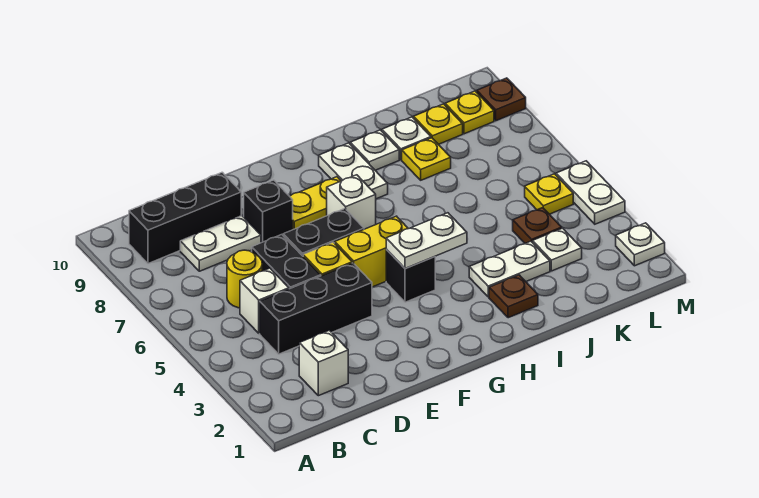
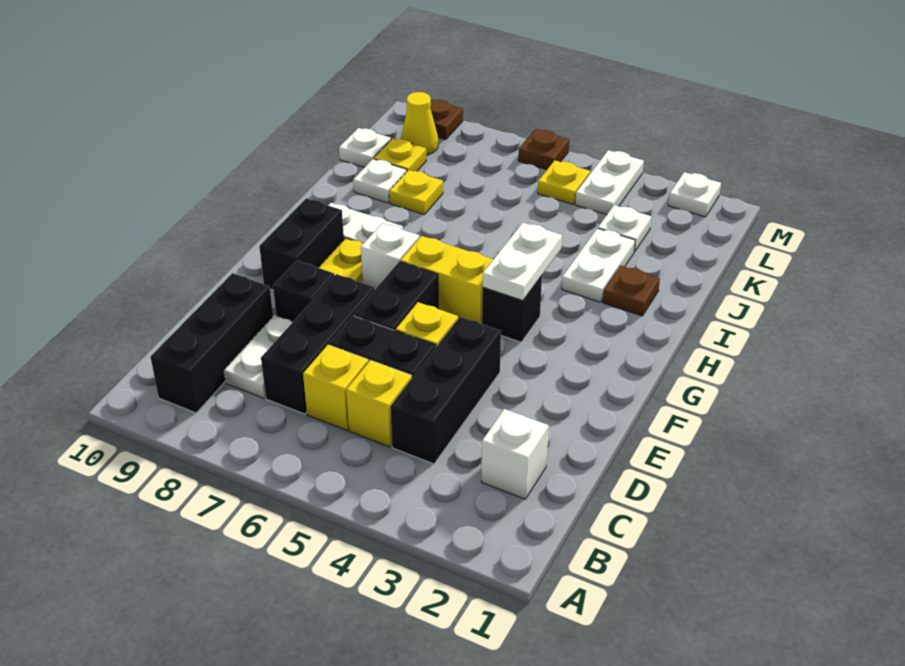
white 1x1 brick [240,268,289,333] -> yellow 1x1 brick [346,360,412,447]
yellow 1x1 round brick [227,250,262,308] -> yellow 1x1 brick [303,345,368,430]
none -> black 1x3 brick [261,274,375,414]
yellow 1x2 brick [335,216,408,287] -> yellow 1x2 brick turned to [400,236,493,324]
none -> black 1x2 brick [259,198,344,290]
white 1x1 plate [350,130,399,170] -> white 1x1 plate moved to [339,128,391,168]
brown 1x1 plate [513,208,562,243] -> brown 1x1 plate moved to [518,129,569,170]
yellow 1x1 plate [445,91,494,134] -> yellow 1x1 cone [401,92,438,155]
white 1x2 plate [556,161,625,224] -> white 1x2 plate turned to [575,150,644,215]

